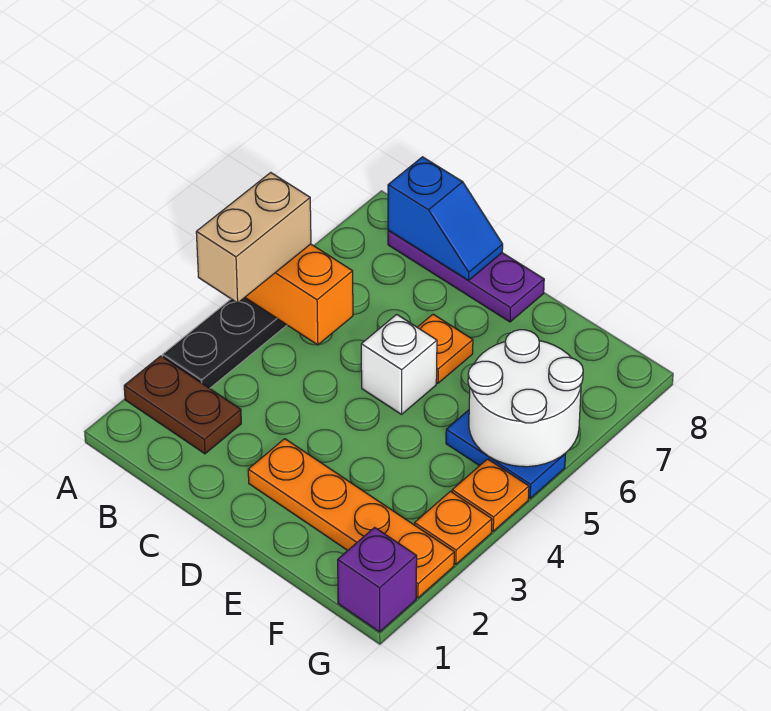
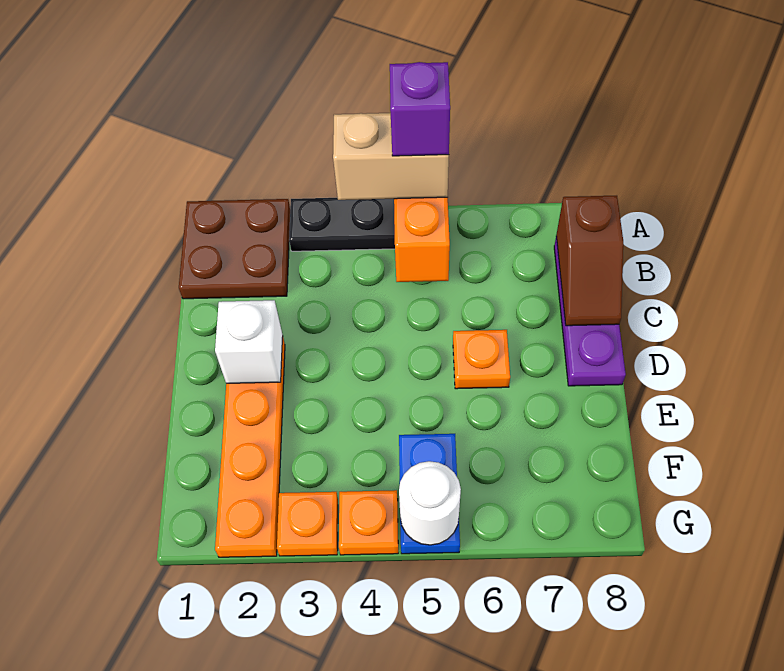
brown 1x2 plate [124,356,241,454] -> brown 2x2 plate [179,199,290,299]
blue 1x2 slope [388,157,503,280] -> brown 1x2 slope [556,196,623,326]
white 1x1 brick [361,314,437,414] -> white 1x1 brick moved to [215,300,283,383]
white 2x2 round brick [468,330,583,467] -> white 1x1 round brick [399,461,461,545]
purple 1x1 brick [338,527,417,632] -> purple 1x1 brick moved to [390,62,450,156]

